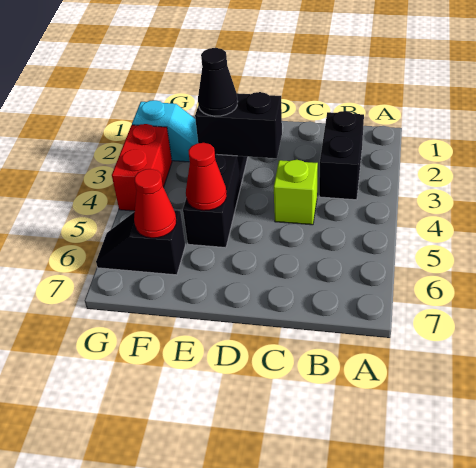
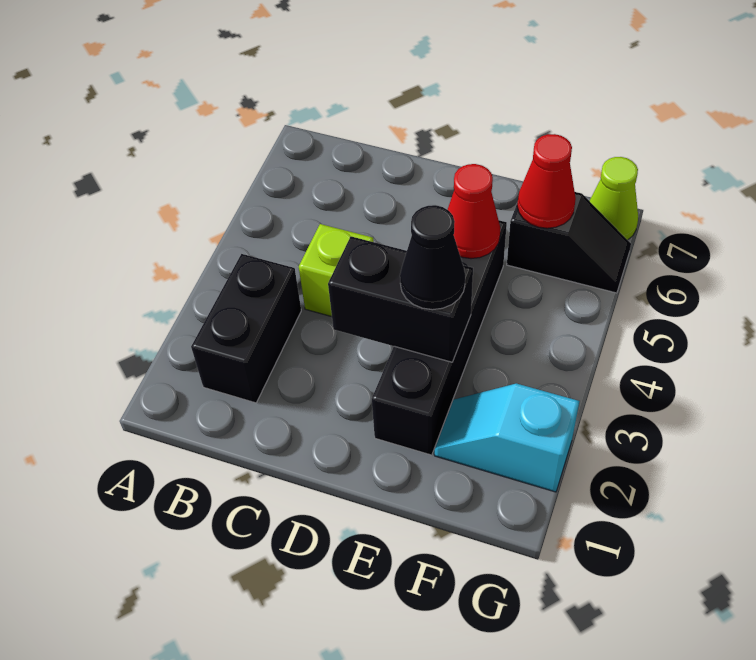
red 1x2 brick [112,124,172,211] -> none
none -> lime 1x1 cone [590,157,638,240]

